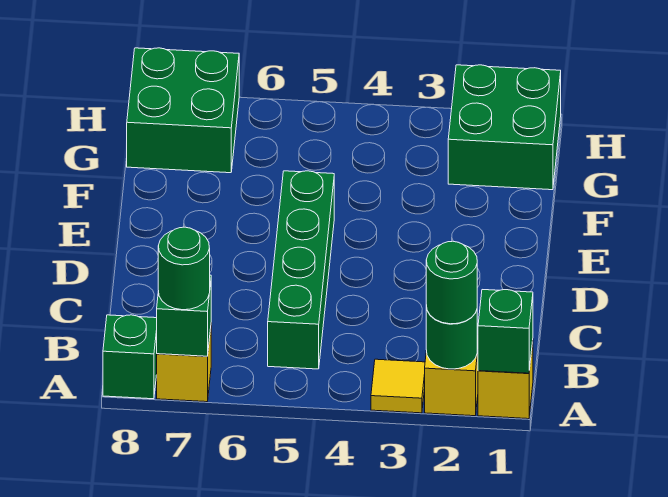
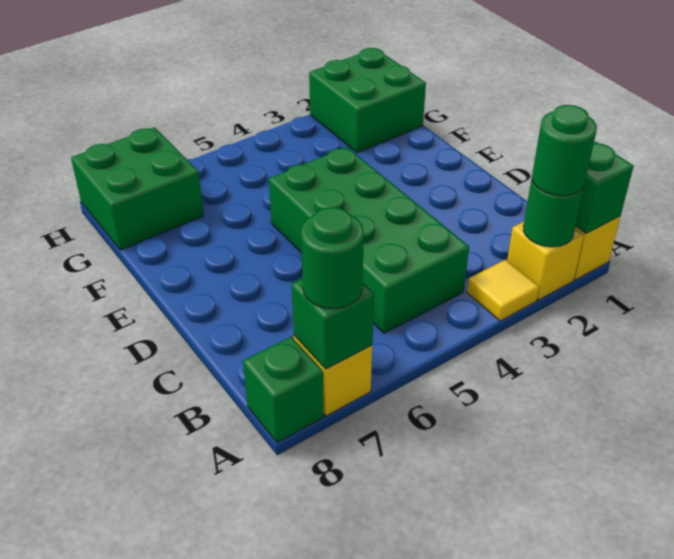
green 1x4 brick [268,171,334,369] -> green 2x4 brick [269,147,469,333]

